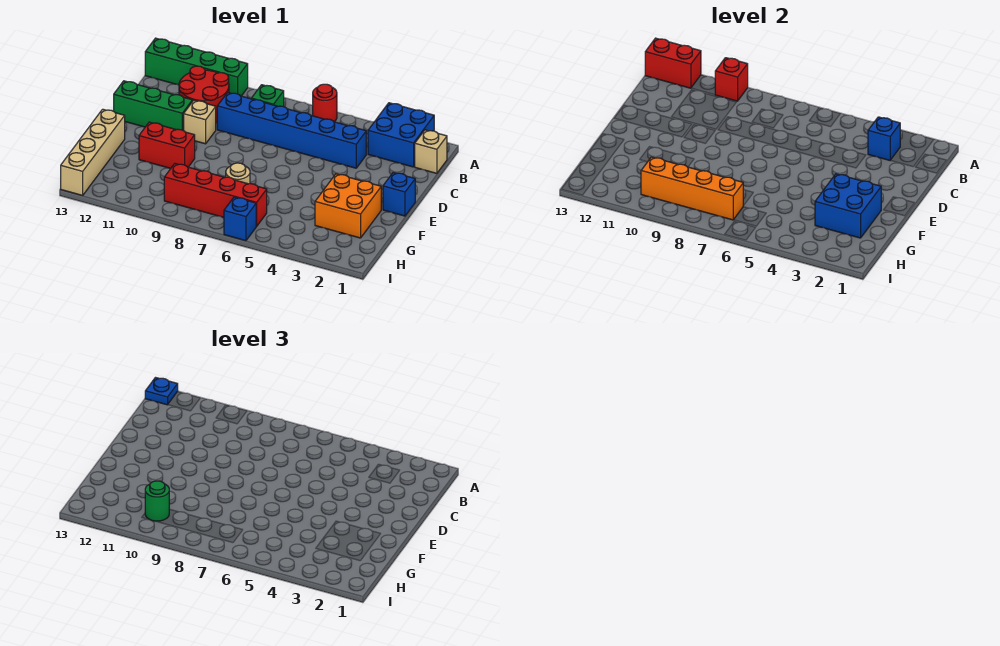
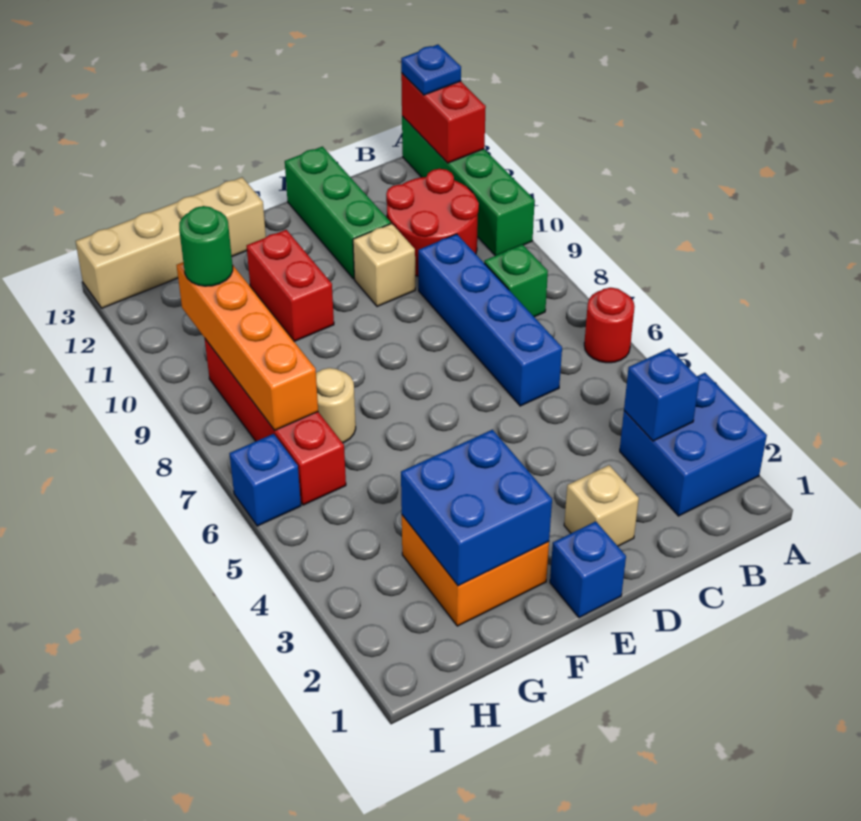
red 1x1 brick [715,58,748,101] -> none
tan 1x1 brick [415,130,447,173] -> tan 1x1 brick moved to [564,465,639,546]
blue 1x6 brick [217,93,366,168] -> blue 1x4 brick [418,234,562,406]

